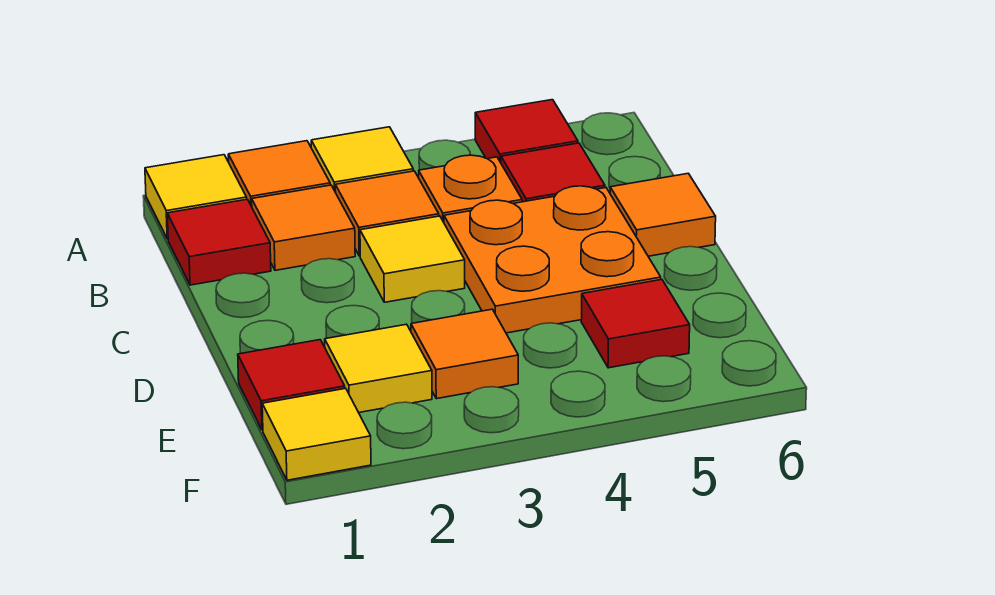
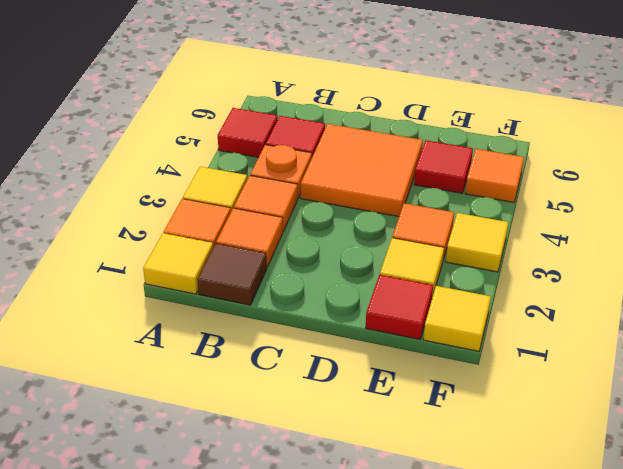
red 1x1 tile [167,199,271,285] -> brown 1x1 tile [197,243,267,305]
yellow 1x1 tile [360,216,465,302] -> yellow 1x1 tile moved to [446,213,508,272]
orange 2x2 plate [444,186,661,333] -> orange 2x2 tile [301,124,423,217]
orange 1x1 tile [610,173,716,256] -> orange 1x1 tile moved to [465,149,524,202]

